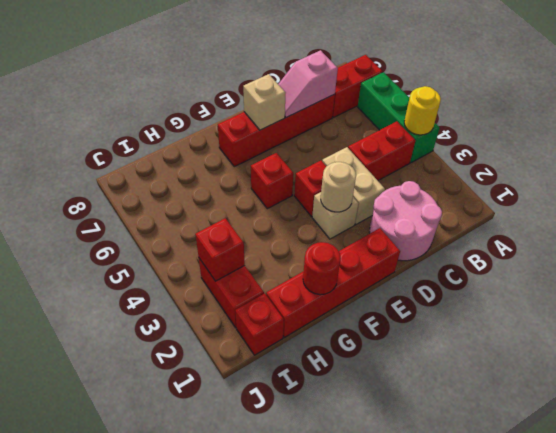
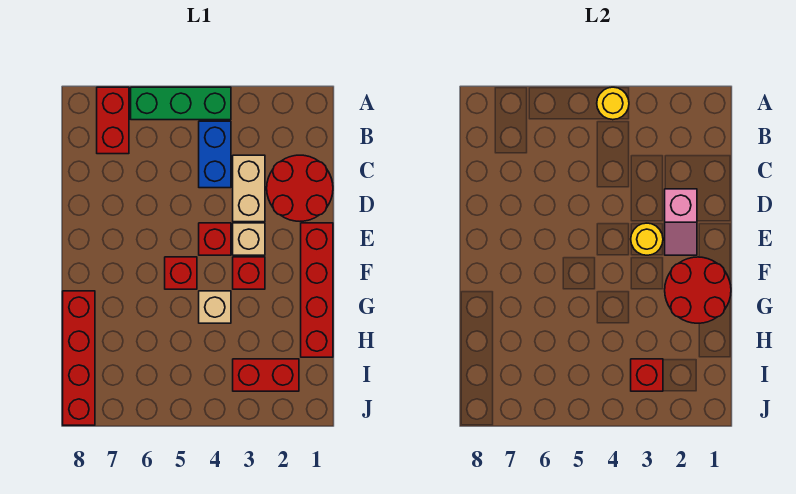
red 1x2 brick [348,121,415,180] -> blue 1x2 brick [199,121,231,188]
pink 2x2 round brick [369,181,442,261] -> red 2x2 round brick [267,155,333,221]
red 1x4 brick [218,94,335,167] -> red 1x4 brick moved to [63,291,95,425]
pink 1x2 slope [278,50,338,117] -> pink 1x2 slope moved to [665,189,697,255]
tan 1x2 brick [322,147,385,224] -> tan 1x2 brick turned to [233,155,265,222]
tan 1x1 round brick [321,162,356,212] -> yellow 1x1 round brick [631,223,663,255]
tan 1x1 brick [243,74,285,130] -> tan 1x1 brick moved to [199,291,231,323]
red 1x1 round brick [303,242,341,295] -> red 2x2 round brick [665,257,731,323]
red 1x1 brick [235,293,284,355] -> red 1x1 brick moved to [233,257,265,289]

